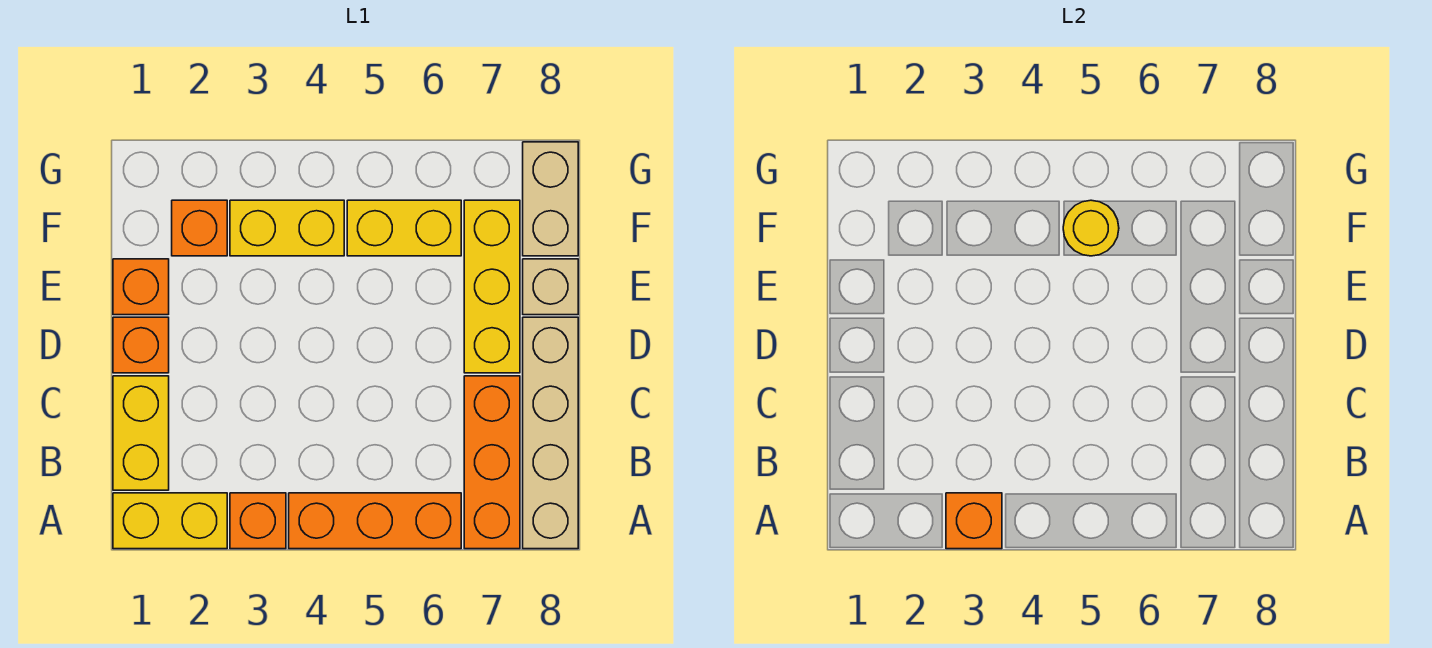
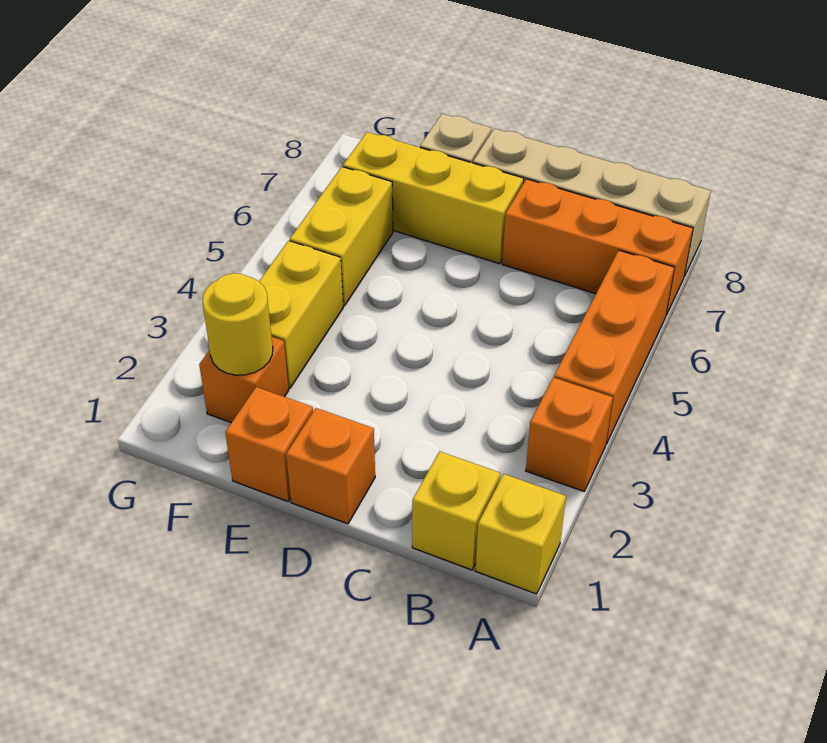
yellow 1x2 brick [113,493,227,549] -> yellow 1x1 brick [475,474,566,594]
orange 1x1 brick [946,493,1002,549] -> none
yellow 1x2 brick [113,376,169,490] -> yellow 1x1 brick [412,451,500,570]
yellow 1x1 round brick [1063,200,1119,256] -> yellow 1x1 round brick moved to [203,273,273,375]
tan 1x2 brick [523,142,578,256] -> none

